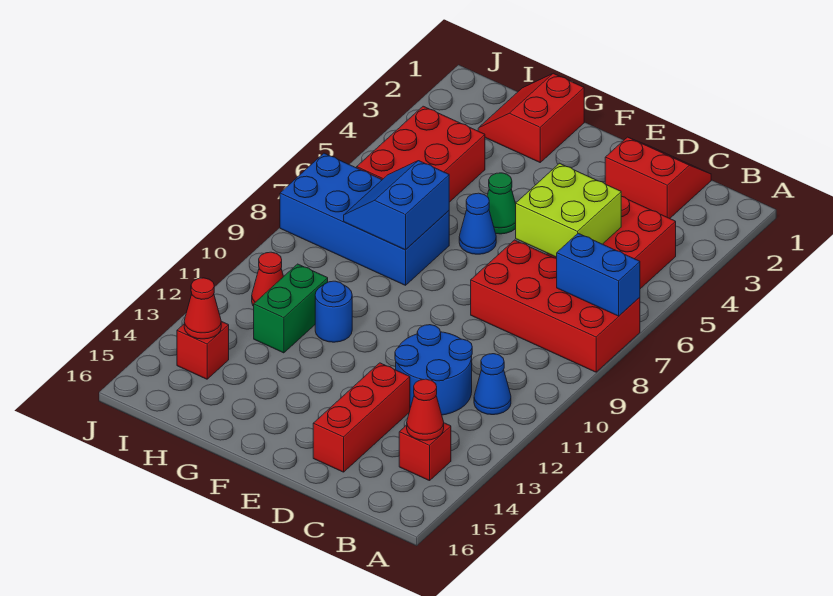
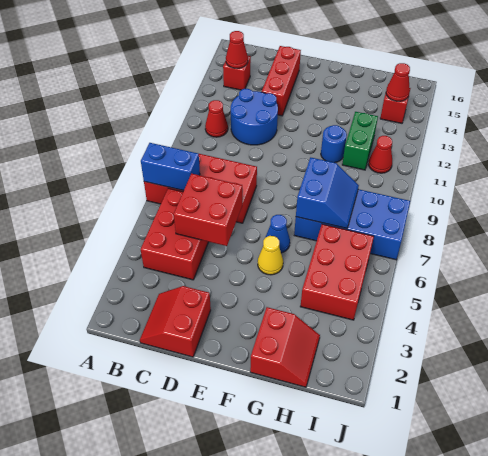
blue 1x1 cone [474,354,511,415] -> red 1x1 cone [205,100,228,137]
red 2x2 slope [605,137,711,218] -> red 2x2 slope turned to [140,286,211,357]
lime 2x2 brick [516,163,621,257] -> red 2x2 brick [174,174,243,246]
green 1x1 cone [487,173,516,234] -> yellow 1x1 cone [258,236,283,275]

